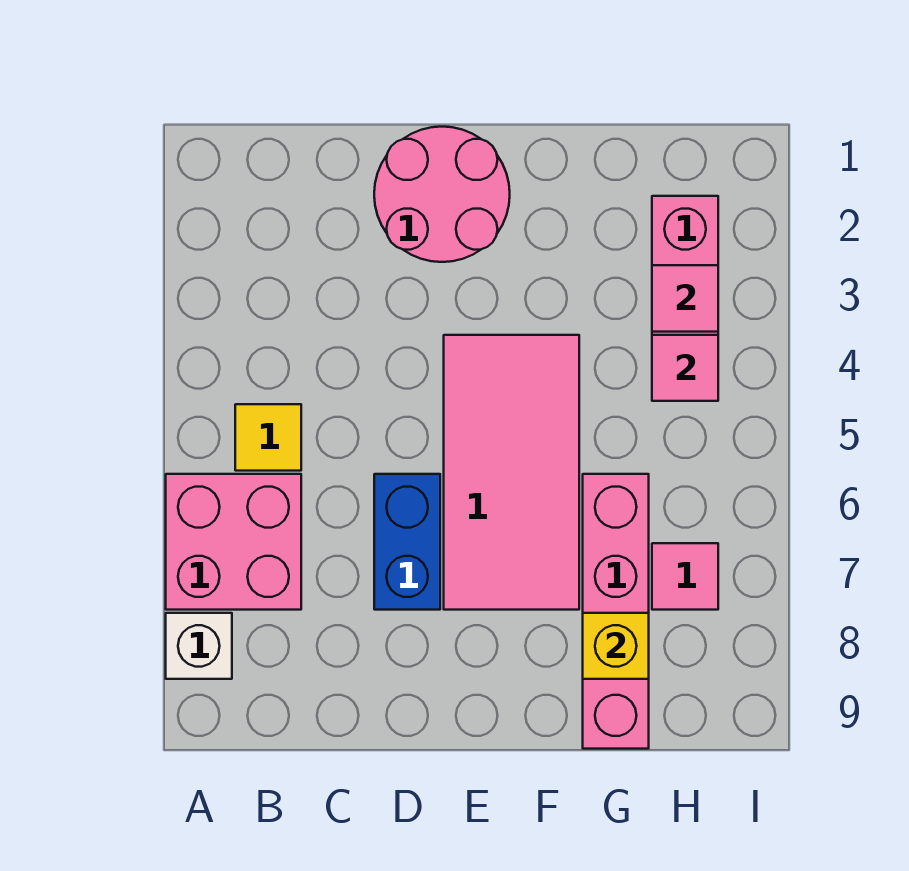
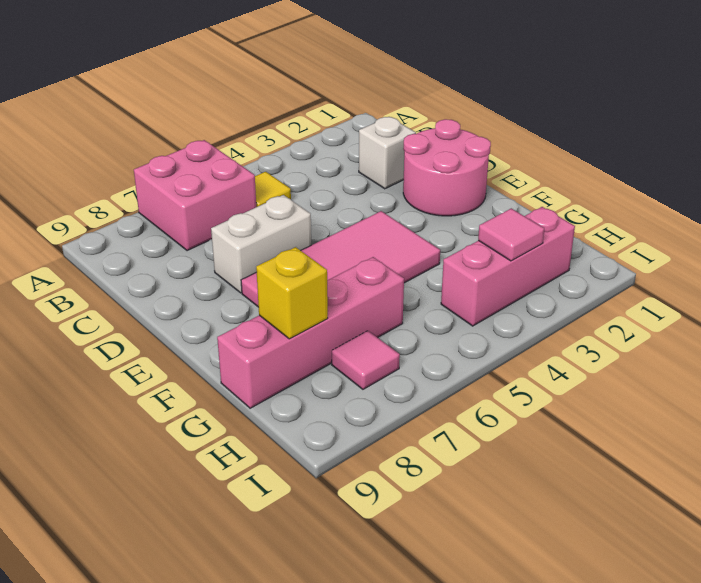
white 1x1 brick [166,613,232,679] -> white 1x1 brick moved to [359,117,416,189]
blue 1x2 brick [374,474,440,610] -> white 1x2 brick [211,195,311,293]
pink 1x1 tile [652,335,718,401] -> none

